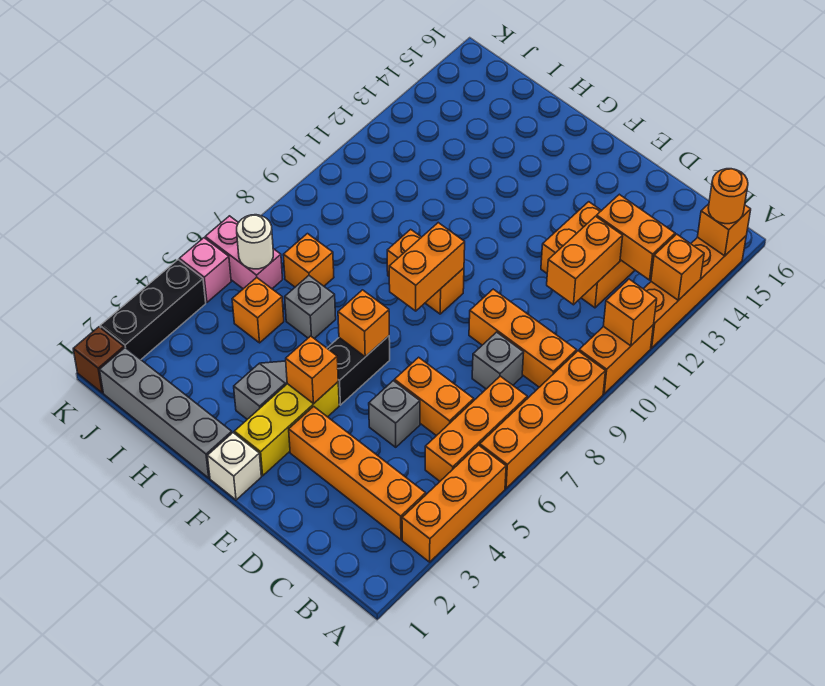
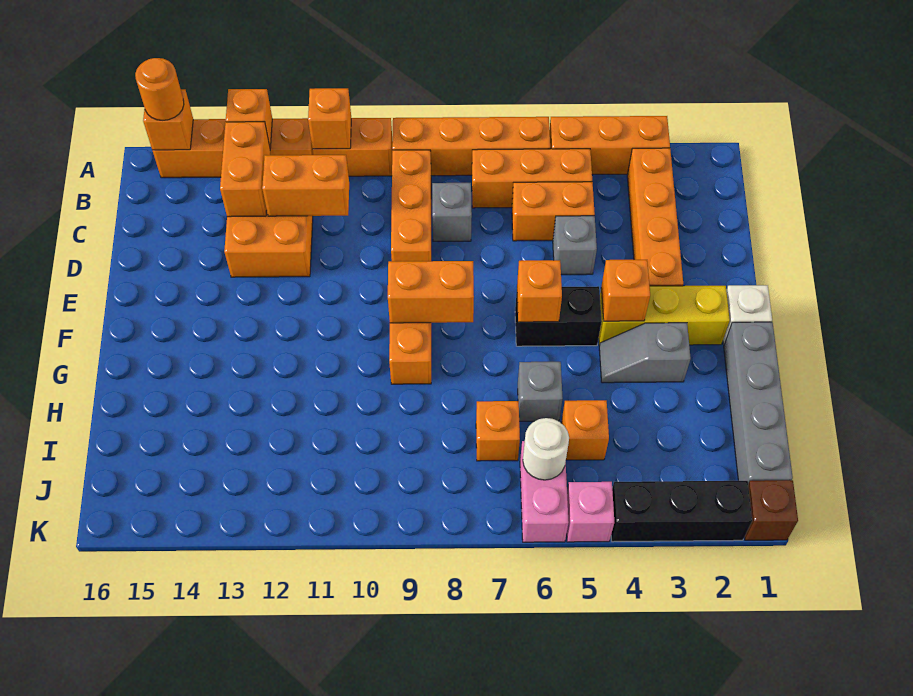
orange 1x2 brick [394,357,474,436] -> orange 1x2 brick turned to [512,182,595,241]

